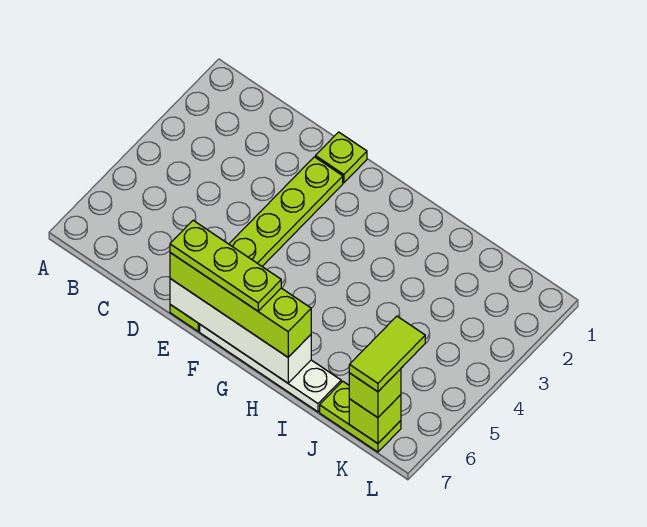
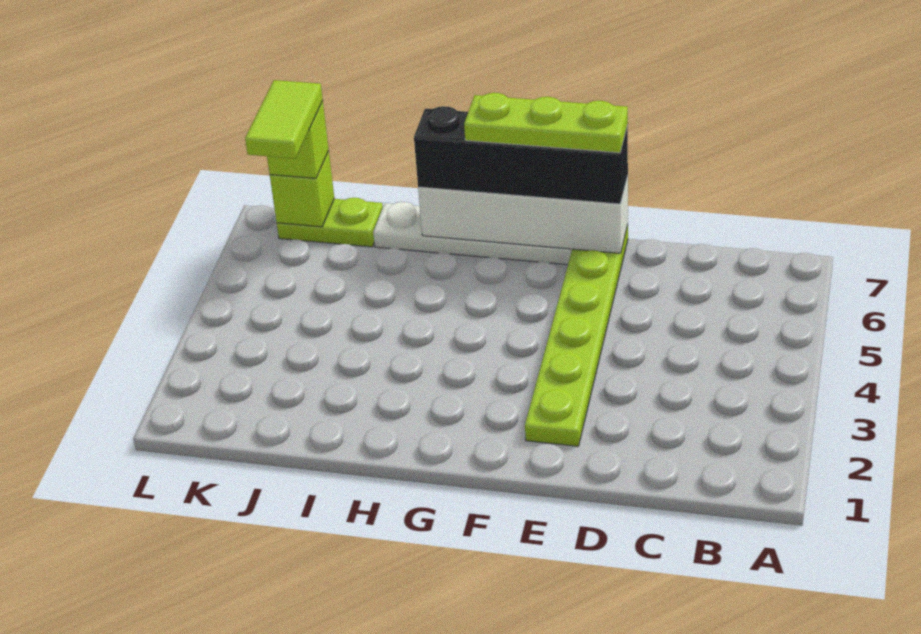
lime 1x1 plate [315,132,367,183] -> none
lime 1x4 brick [170,253,311,357] -> black 1x4 brick [414,106,628,204]

